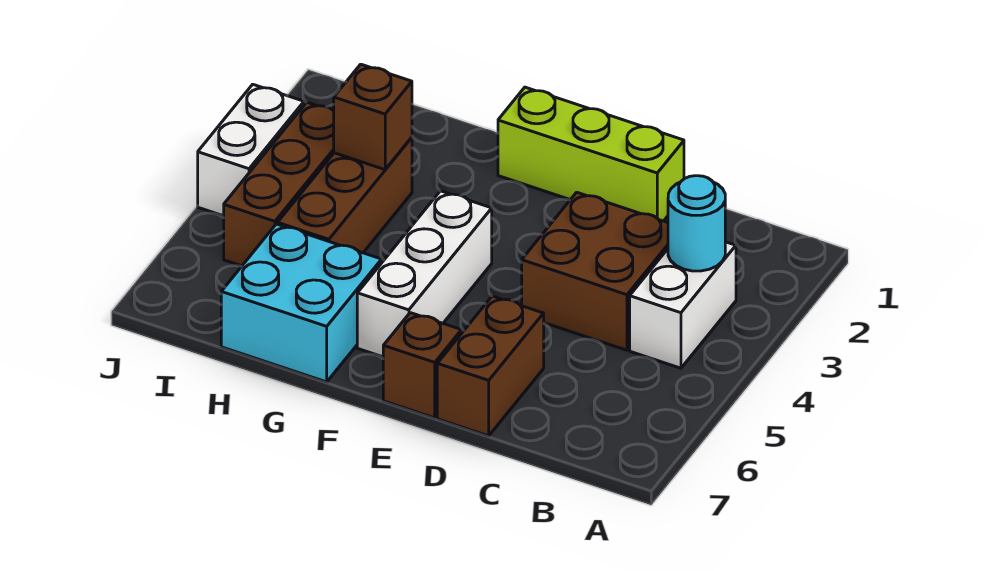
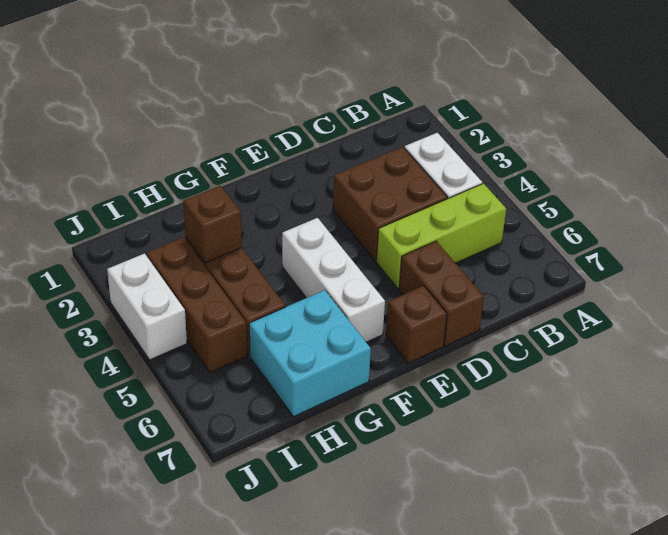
cyan 1x1 round brick [668,176,725,271] -> none
lime 1x3 brick [498,87,684,221] -> lime 1x3 brick moved to [376,184,506,289]

